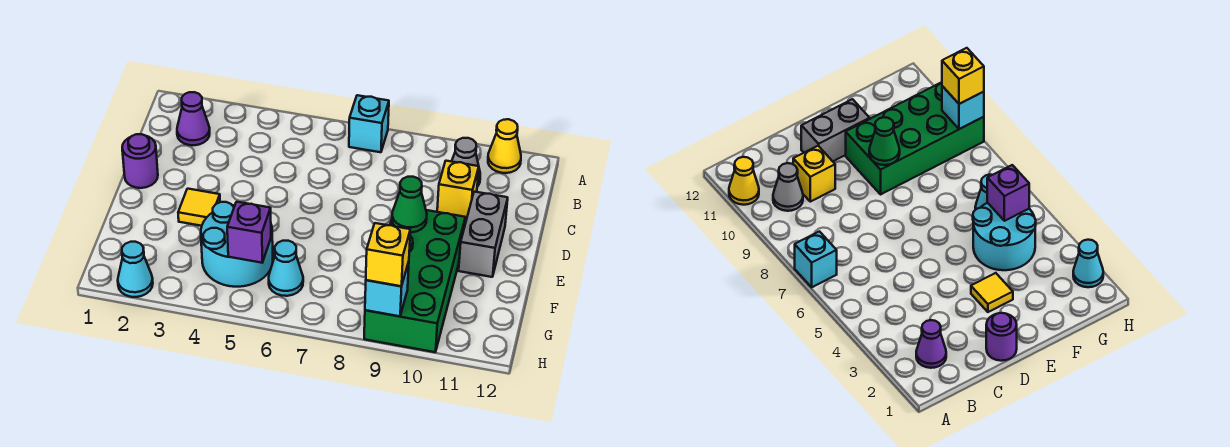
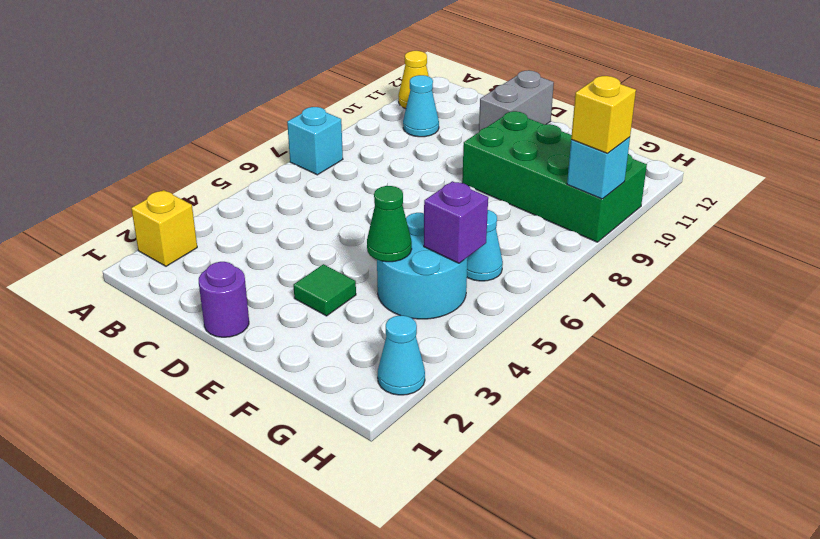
purple 1x1 cone [177,92,210,145] -> none
grey 1x1 cone [452,138,480,187] -> cyan 1x1 cone [403,75,439,137]
yellow 1x1 brick [437,161,479,219] -> yellow 1x1 brick moved to [131,190,197,266]
grey 1x2 brick [459,192,508,277] -> grey 1x2 brick turned to [479,70,554,131]
yellow 1x1 tile [178,189,220,226] -> green 1x1 tile [294,264,356,316]
green 1x1 cone [392,177,427,232] -> green 1x1 cone moved to [367,186,412,262]

